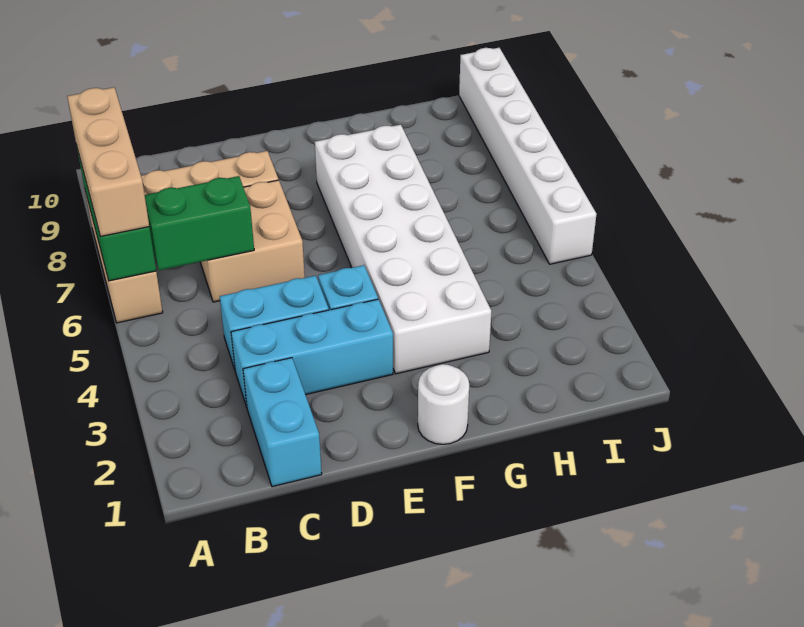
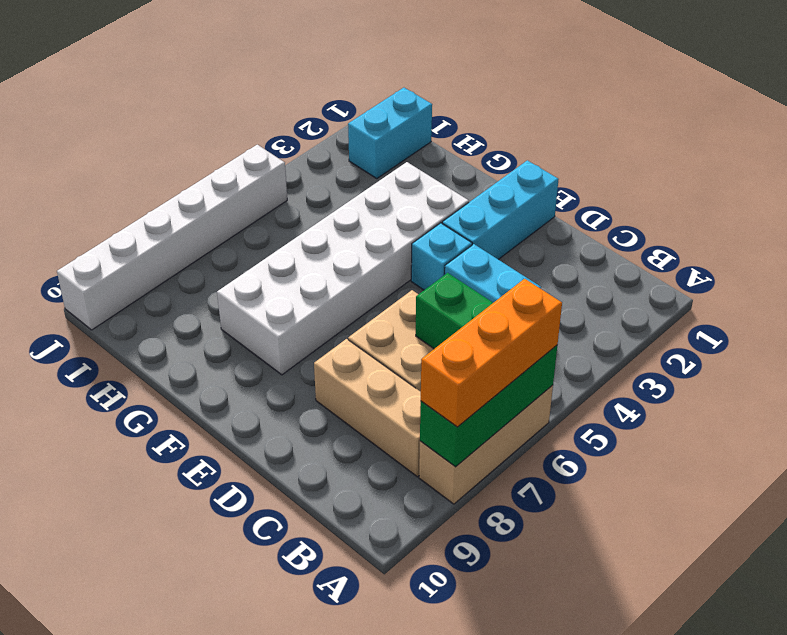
tan 1x3 brick [67,87,149,237] -> orange 1x3 brick [421,279,562,427]
cyan 1x2 brick [243,358,322,487] -> cyan 1x2 brick moved to [348,88,432,178]
cyan 1x3 brick [231,299,393,407] -> cyan 1x3 brick turned to [442,160,559,259]
white 1x1 round brick [418,364,469,444] -> none

